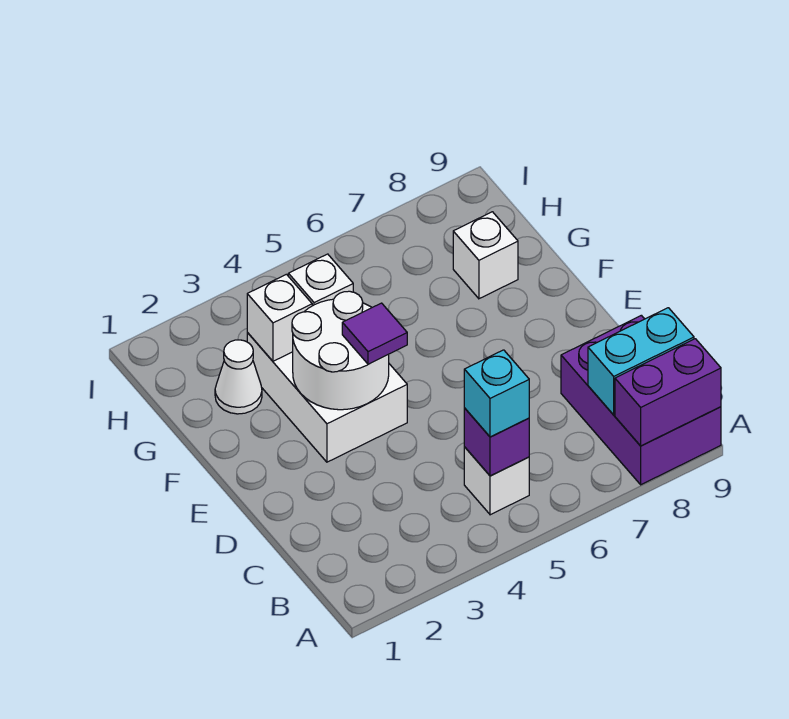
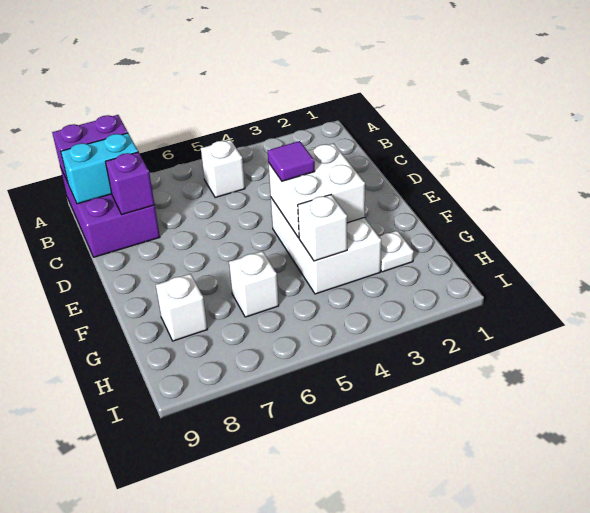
purple 1x1 brick [464,408,529,476] -> purple 1x1 brick moved to [105,152,155,215]
cyan 1x1 brick [464,350,529,437] -> none
white 2x2 round brick [292,291,389,410] -> white 2x2 brick [268,143,365,238]
white 1x1 cone [215,340,262,414] -> white 1x1 plate [379,231,414,272]
white 1x1 brick [247,274,312,361] -> white 1x1 brick moved to [229,251,279,317]

